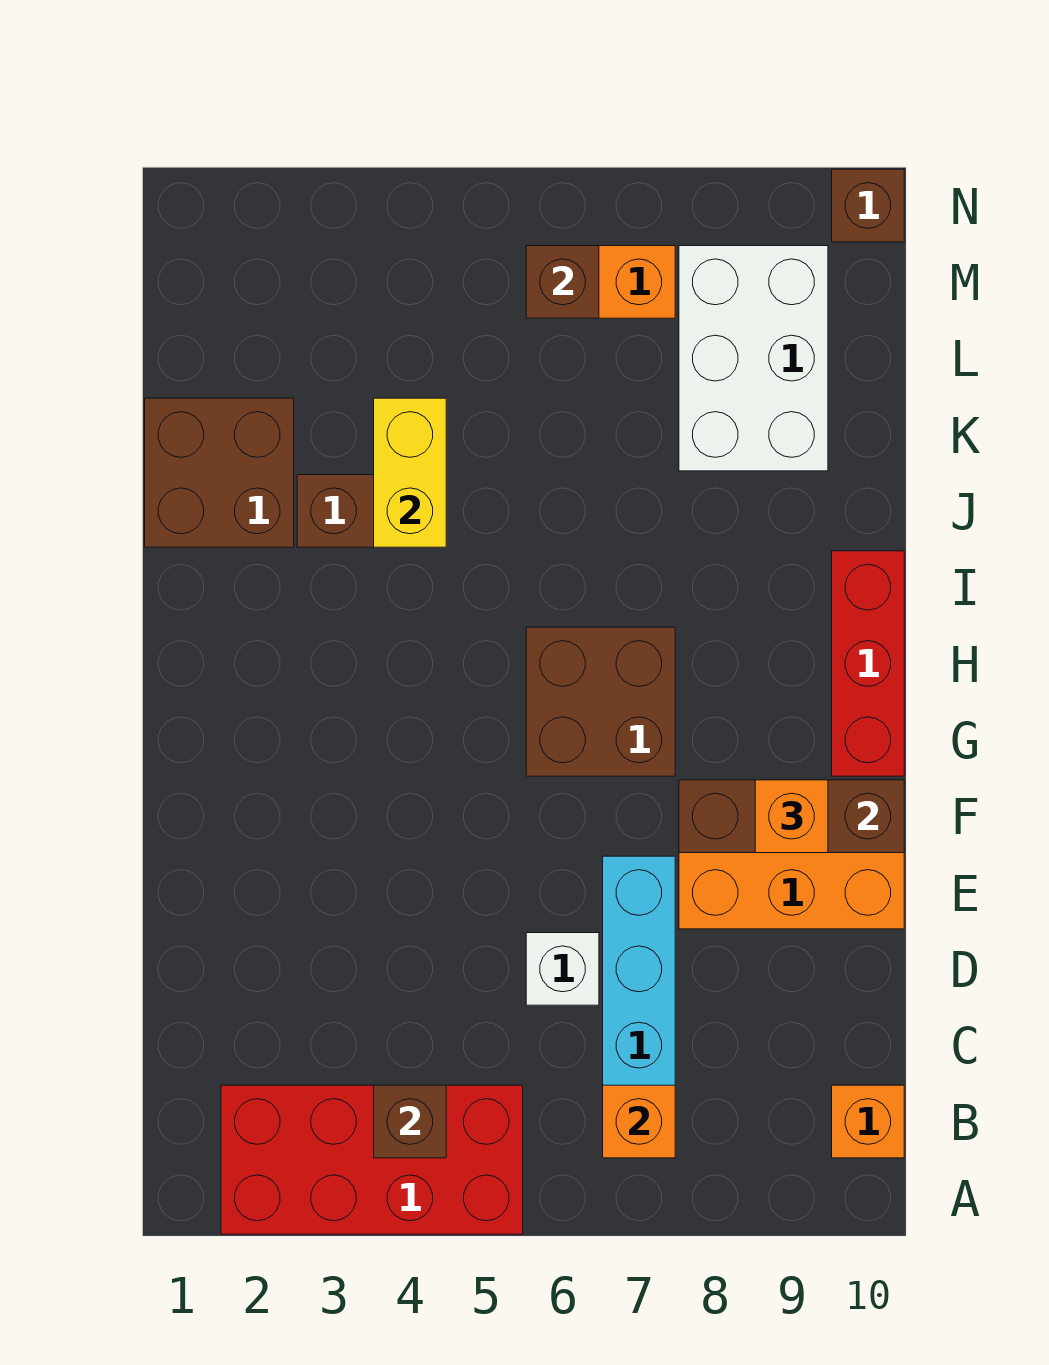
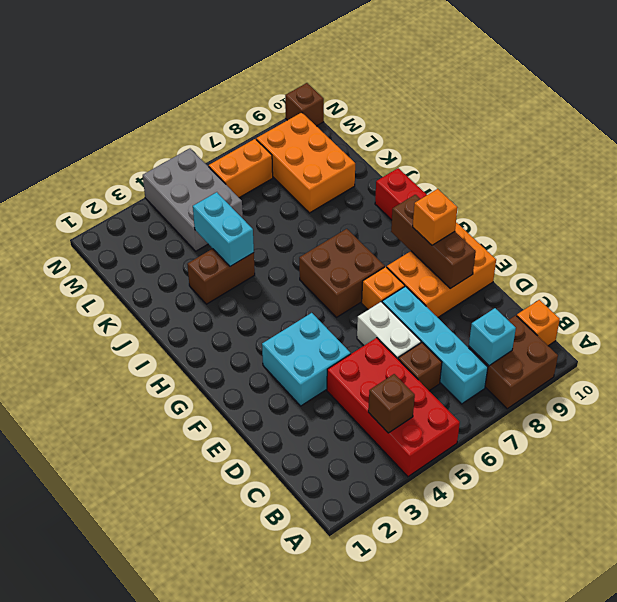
red 2x4 brick [221,1085,523,1234] -> red 2x4 brick turned to [327,338,460,477]
orange 1x1 brick [603,1085,675,1158] -> orange 1x1 brick moved to [362,267,405,310]
none -> cyan 1x1 brick [469,308,516,366]
white 1x1 brick [526,933,599,1005] -> white 1x2 brick [357,302,421,359]
none -> cyan 2x2 brick [262,313,351,406]
brown 1x3 brick [679,780,904,853] -> brown 1x3 brick turned to [391,195,476,289]
brown 2x2 brick [145,398,294,547] -> brown 2x2 brick moved to [469,315,558,409]
yellow 1x2 brick [374,398,446,547] -> cyan 1x2 brick [193,192,254,266]
white 2x3 brick [679,246,828,471] -> orange 2x3 brick [256,112,355,213]
none -> grey 2x3 brick [143,149,243,251]
brown 1x1 brick [526,246,599,318] -> brown 1x1 brick moved to [398,343,442,391]

